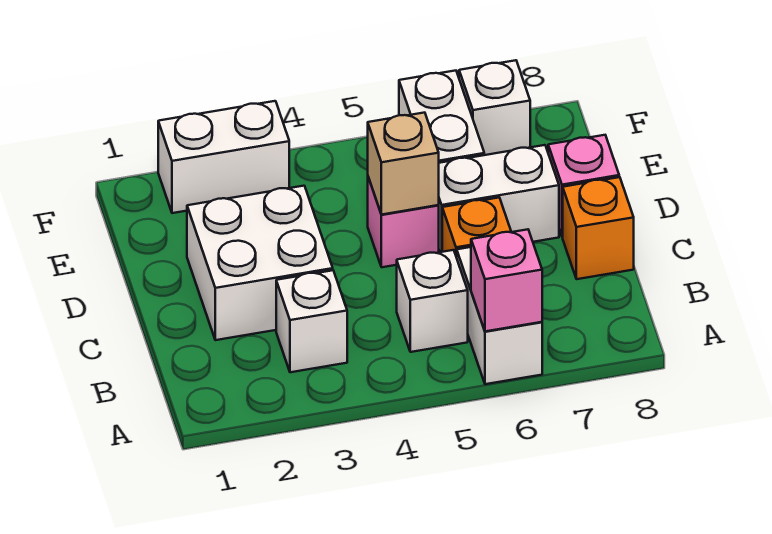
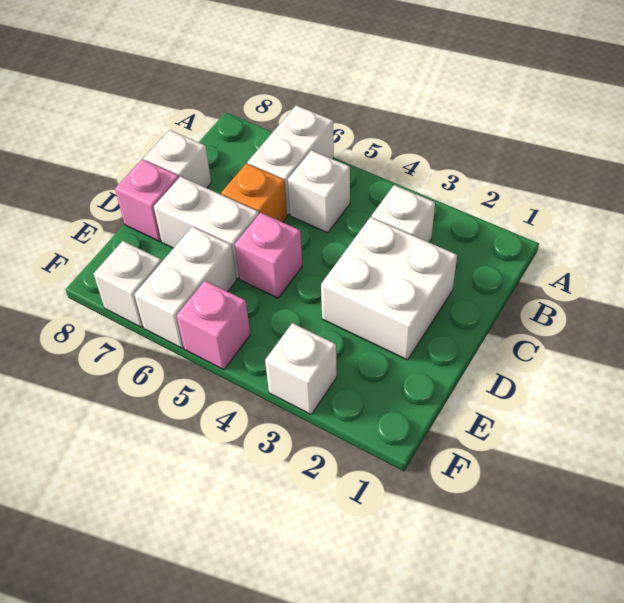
pink 1x1 brick [471,229,542,331] -> pink 1x1 brick moved to [177,281,250,370]
orange 1x1 brick [563,177,634,279] -> white 1x1 brick [144,130,211,188]
tan 1x1 brick [368,113,439,215] -> none
white 1x2 brick [158,101,289,213] -> white 1x1 brick [265,323,337,414]

